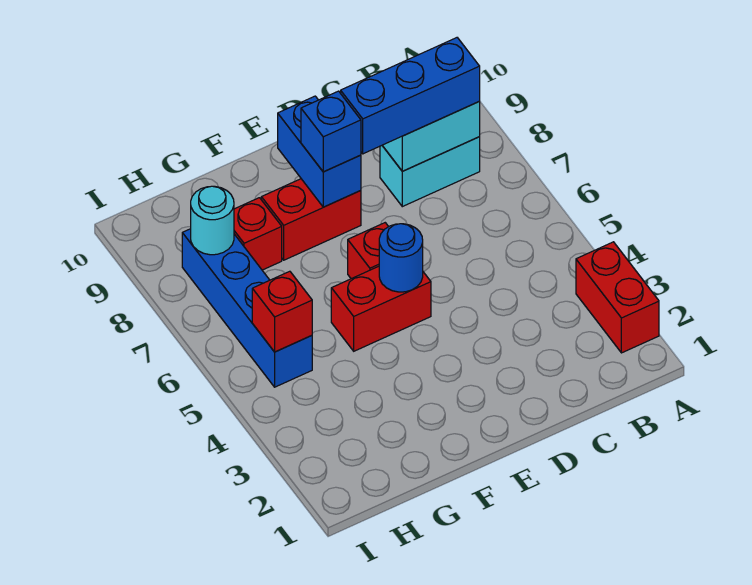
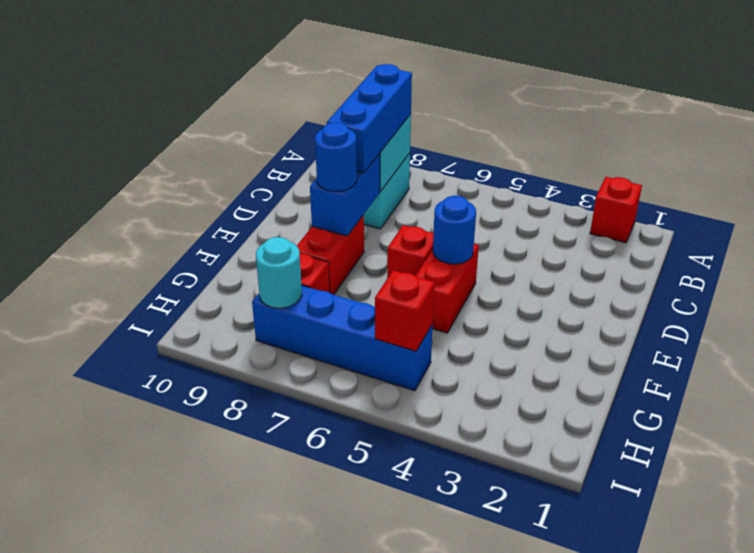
red 1x2 brick [576,242,659,353] -> red 1x1 brick [590,177,642,243]
blue 1x2 brick [278,96,361,207] -> blue 1x2 brick turned to [310,154,380,236]
blue 1x1 brick [301,91,361,172] -> blue 1x1 round brick [315,123,357,192]

